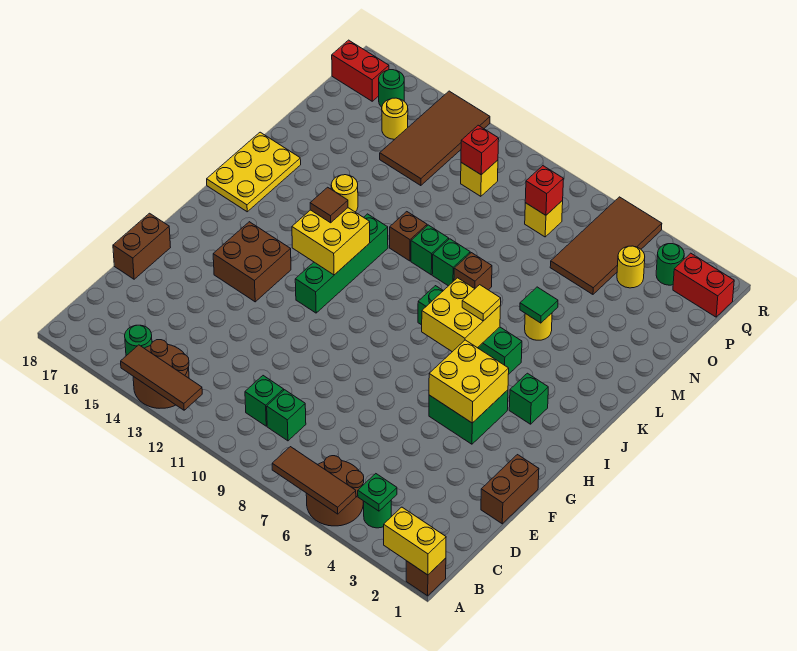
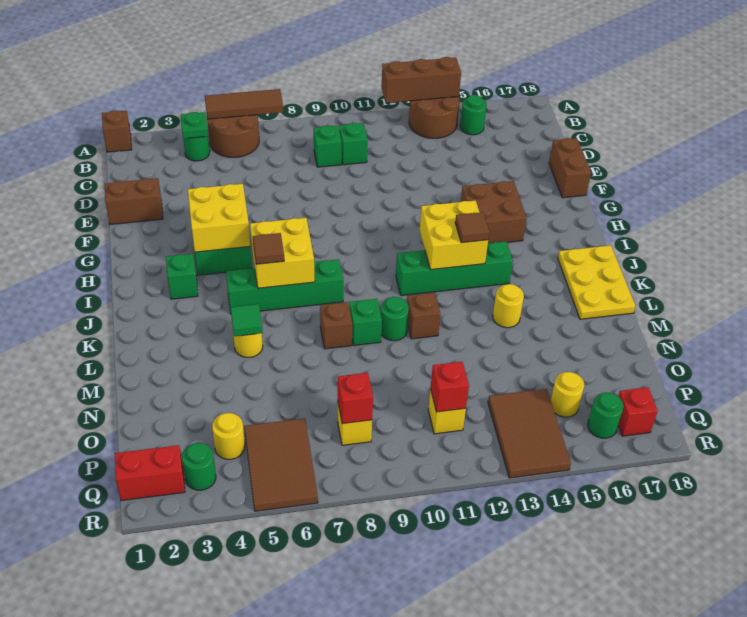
yellow 1x2 brick [384,507,446,575] -> none
brown 1x3 tile [121,345,202,410] -> brown 1x3 brick [382,57,461,103]
brown 1x2 brick [481,455,539,524] -> brown 1x2 brick turned to [105,178,163,225]
green 1x4 brick [295,214,388,313] -> green 1x4 brick turned to [396,242,513,296]
yellow 1x1 tile [462,285,501,321] -> brown 1x1 tile [253,233,284,264]
green 1x1 brick [411,225,449,275] -> green 1x1 round brick [381,297,409,341]
brown 2x4 tile [550,197,662,294] -> brown 2x3 tile [244,418,318,511]
brown 2x4 tile [380,91,490,186] -> brown 2x3 tile [488,389,571,478]
red 1x2 brick [332,40,389,101] -> red 1x1 brick [618,387,658,436]

